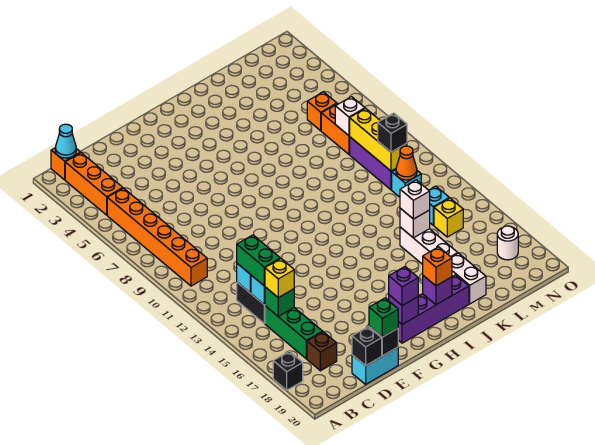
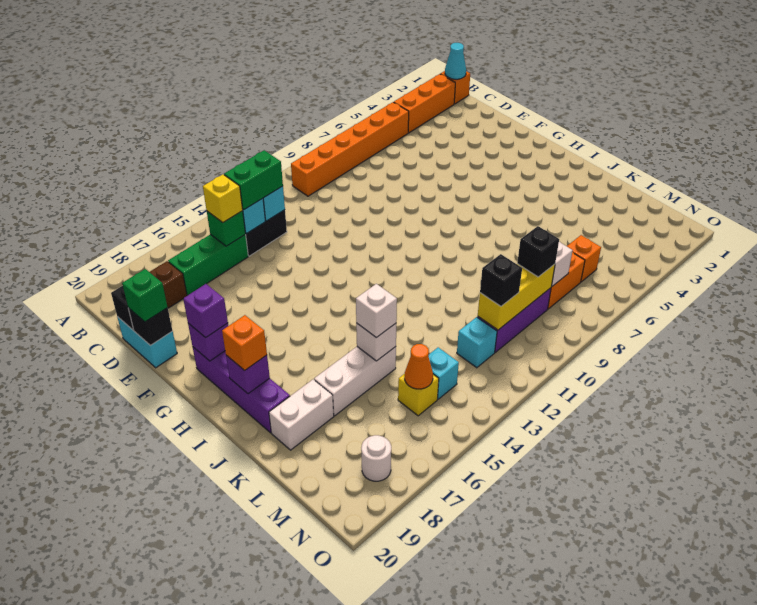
black 1x1 brick [273,351,303,390] -> black 1x1 brick moved to [517,226,559,277]
orange 1x1 cone [396,146,417,180] -> orange 1x1 cone moved to [405,344,433,389]

